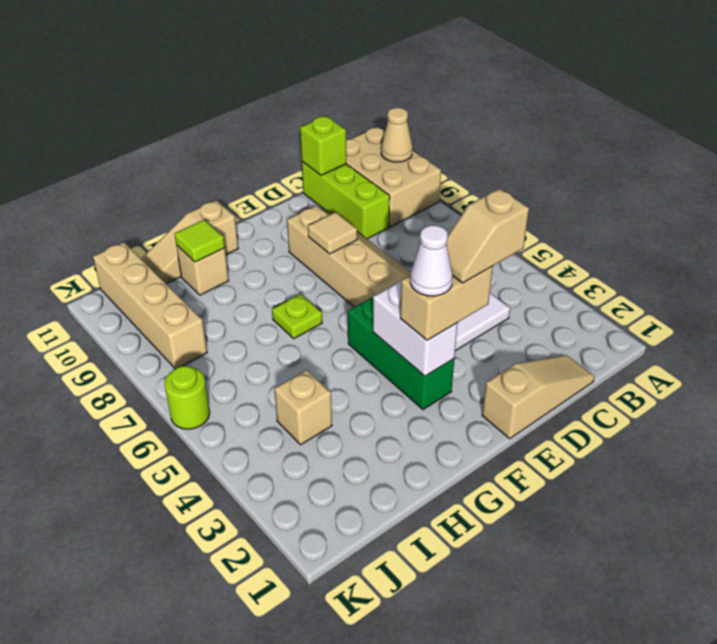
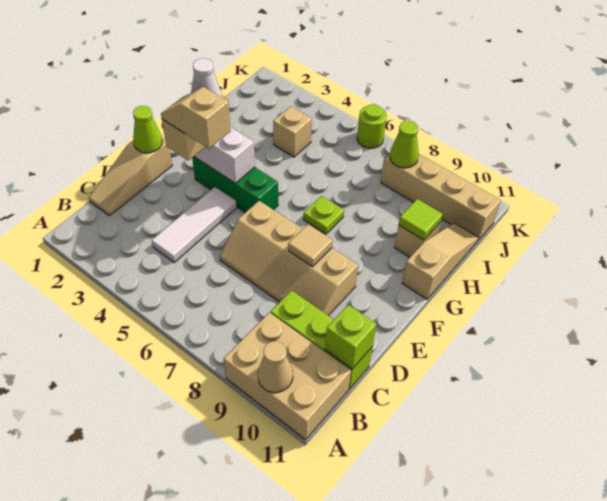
tan 1x2 slope [447,189,529,283] -> tan 1x2 slope turned to [161,87,231,148]
none -> lime 1x1 cone [133,106,162,153]
none -> lime 1x1 cone [390,121,419,168]

